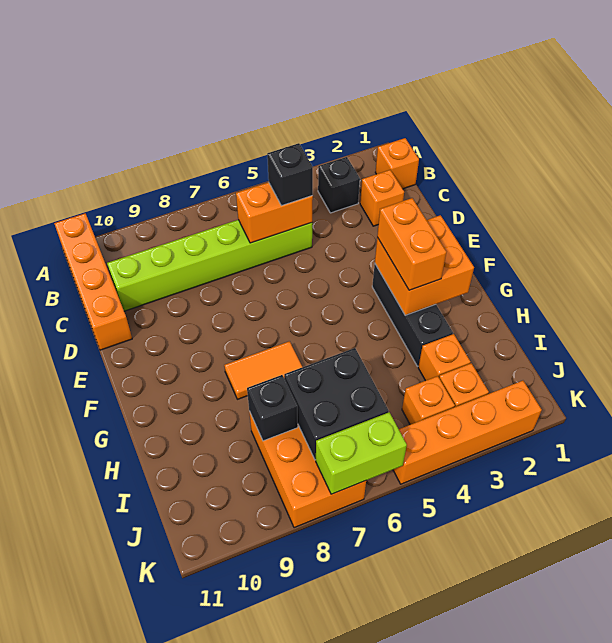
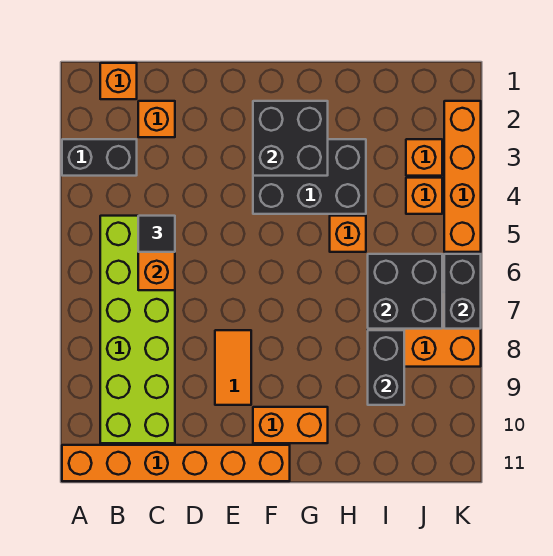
orange 1x4 brick [54,213,132,350] -> orange 1x6 brick [62,445,290,481]
black 1x1 brick [318,157,360,213] -> black 1x2 brick [62,139,137,176]
lime 1x6 brick [107,220,312,311] -> lime 2x6 brick [100,216,175,443]
black 1x1 brick [267,143,313,206] -> black 1x1 tile [138,216,175,252]
orange 2x2 brick [375,215,474,315] -> black 2x2 brick [253,101,328,176]
black 1x3 brick [372,264,453,366] -> black 2x3 brick [253,139,366,214]
orange 1x2 brick [377,198,446,290] -> orange 1x2 brick moved to [253,407,328,443]
orange 1x2 tile [224,341,302,399] -> orange 1x2 tile moved to [215,330,251,405]
orange 1x1 brick [418,334,471,381] -> orange 1x1 brick moved to [330,216,366,252]
black 1x1 brick [247,375,298,441] -> black 1x2 brick [368,330,404,405]
lime 1x2 brick [316,412,407,494] -> black 1x2 brick [444,254,481,329]

